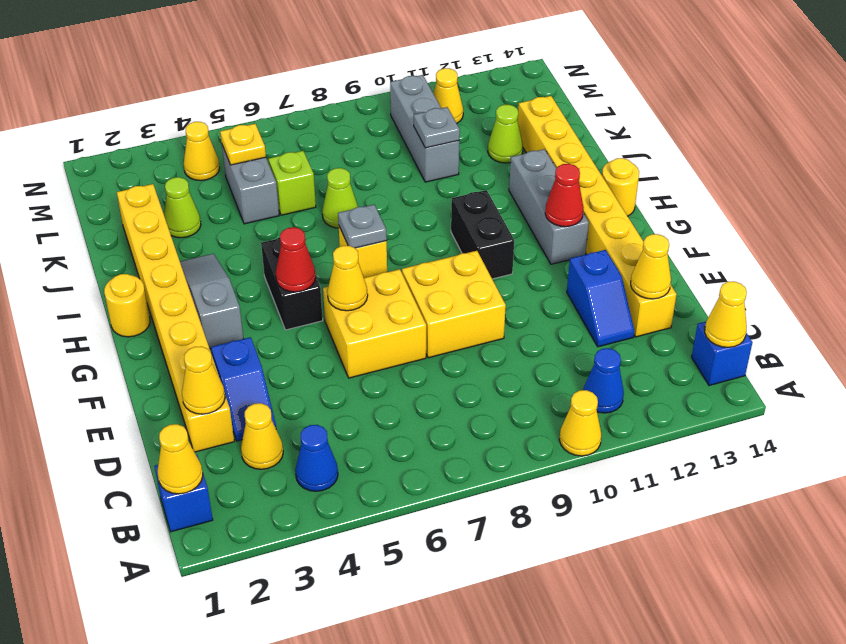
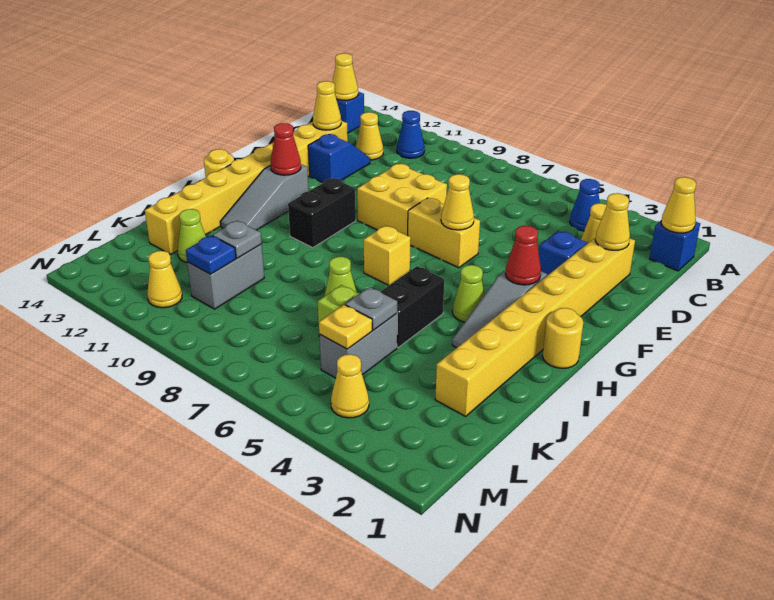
yellow 1x1 cone [559,390,601,456] -> yellow 1x1 cone moved to [356,112,383,160]
yellow 2x2 brick [323,269,426,378] -> yellow 1x2 brick [408,198,480,268]
black 1x2 brick [261,237,323,330] -> black 1x2 brick moved to [381,266,444,347]
red 1x1 cone [276,227,316,292] -> red 1x1 cone moved to [505,226,541,285]
grey 1x3 brick [509,149,589,264] -> grey 1x3 slope [220,164,309,230]
grey 1x1 plate [338,205,387,248] -> grey 1x1 plate moved to [345,287,397,330]
lime 1x1 cone [164,177,201,238] -> lime 1x1 cone moved to [452,265,485,322]
grey 1x3 brick [390,75,459,182] -> grey 1x2 brick [187,244,264,309]
none -> blue 1x1 plate [186,235,236,274]

